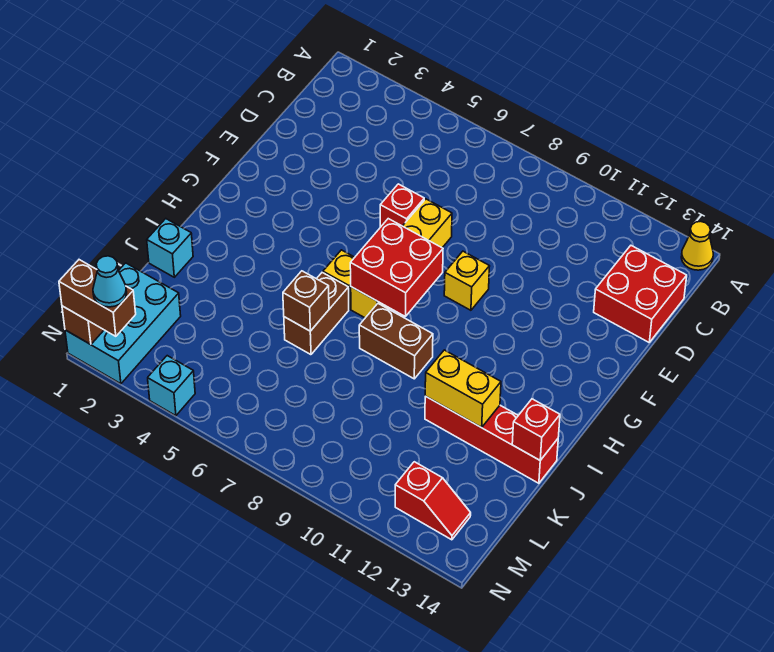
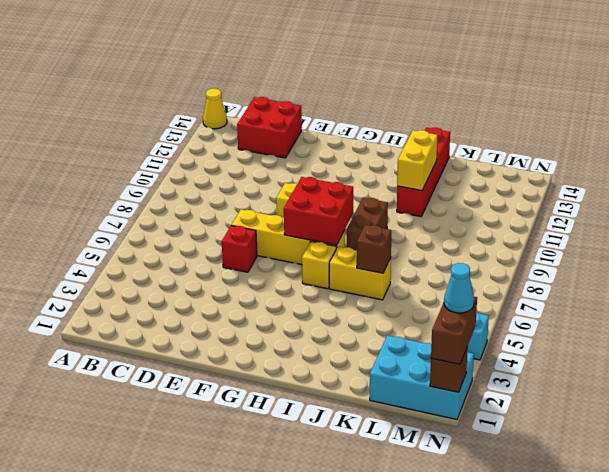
brown 1x2 brick [284,273,349,355] -> yellow 1x2 brick [329,247,391,300]
cyan 1x1 brick [147,219,193,277] -> none
red 1x1 brick [512,399,560,460] -> none
red 1x2 slope [395,462,471,540] -> none

